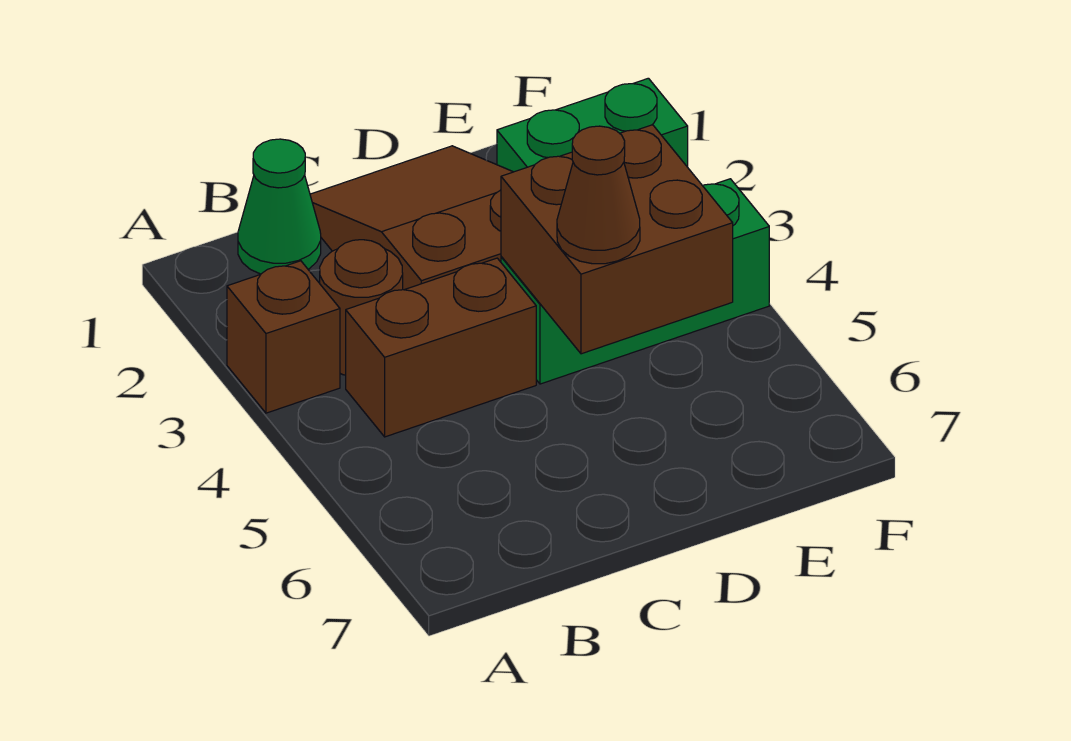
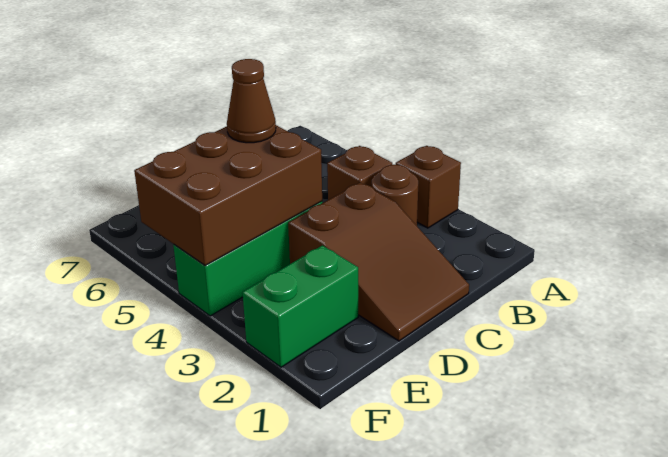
green 1x1 cone [238,139,321,274] -> none
brown 1x2 brick [346,258,536,437] -> brown 1x1 brick [327,146,392,200]
brown 2x2 brick [501,125,733,354] -> brown 2x3 brick [134,125,322,266]

